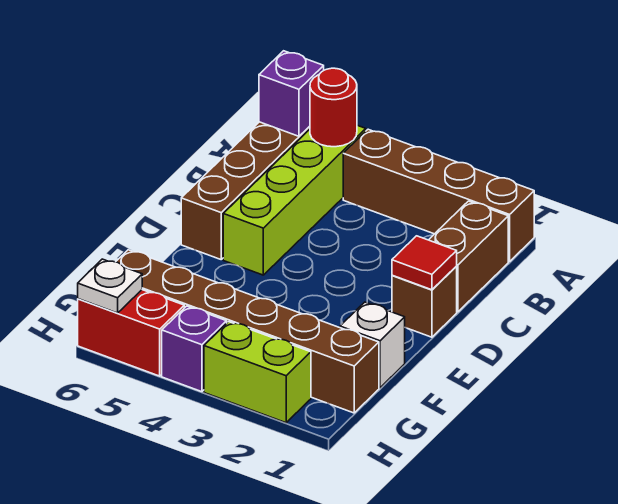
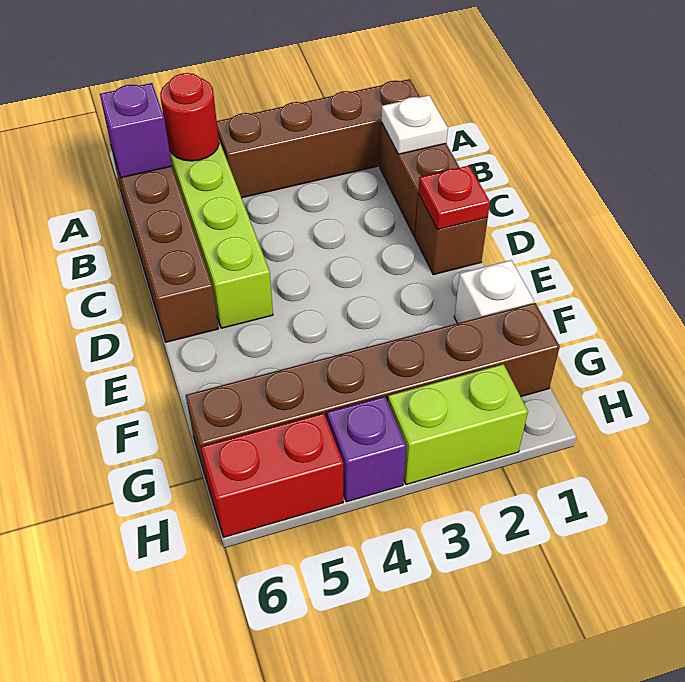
red 1x1 tile [392,236,457,290] -> red 1x1 plate [418,166,490,229]
white 1x1 plate [78,259,142,313] -> white 1x1 plate moved to [381,95,448,154]

